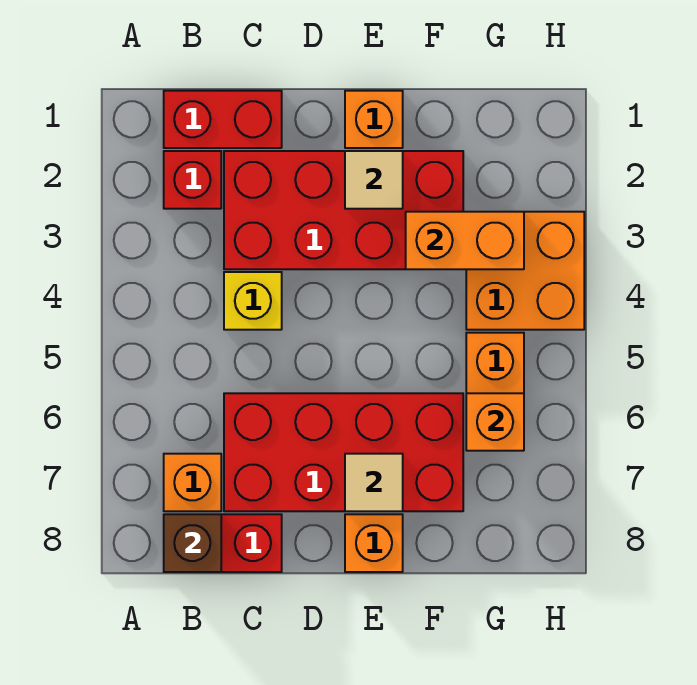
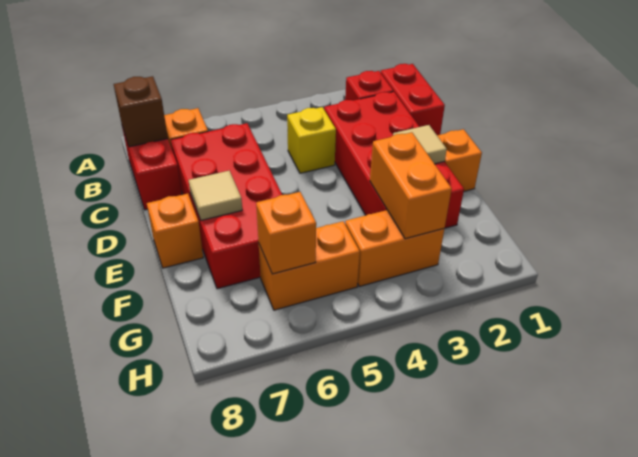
orange 2x2 brick [466,212,584,330] -> orange 1x2 brick [345,210,444,286]

